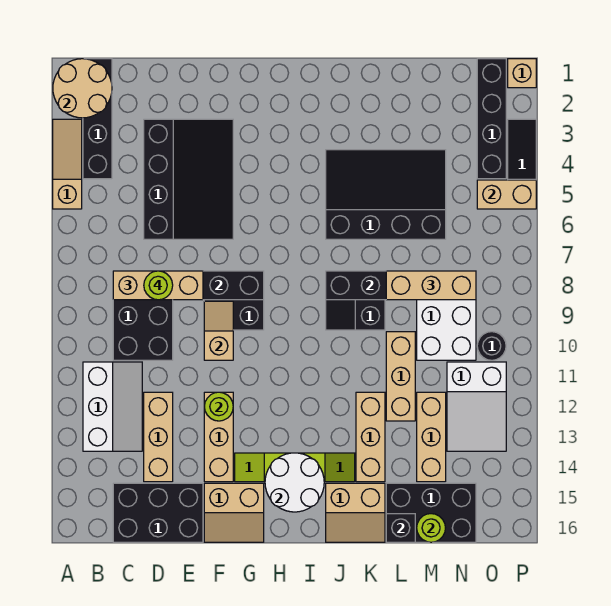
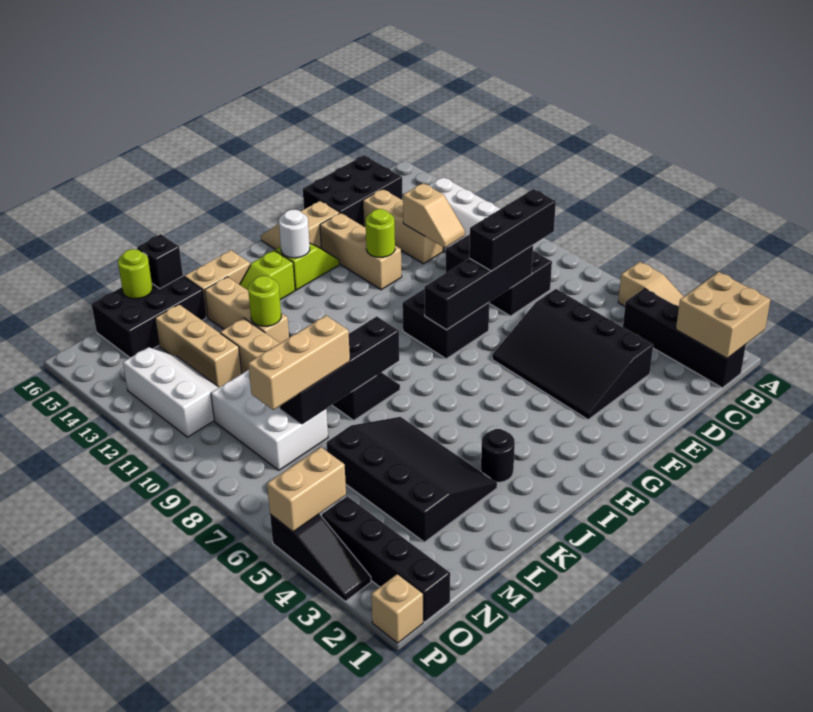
tan 2x2 round brick [53,59,112,118] -> tan 2x2 brick [676,272,770,358]
tan 1x3 brick [113,271,203,300] -> black 1x3 brick [469,189,556,271]
lime 1x1 round brick [144,271,173,300] -> lime 1x1 round brick moved to [248,276,281,326]
tan 1x2 slope [204,301,233,360] -> tan 1x2 slope moved to [403,183,465,248]
white 2x2 round brick [265,453,324,512] -> white 1x1 round brick [279,210,310,258]
black 3x4 slope [326,150,446,239] -> black 3x4 slope turned to [327,417,497,542]
white 2x3 slope [447,362,506,451] -> white 2x3 slope turned to [123,347,219,437]
black 1x1 round brick [477,332,506,360] -> black 1x1 round brick moved to [481,429,515,482]

